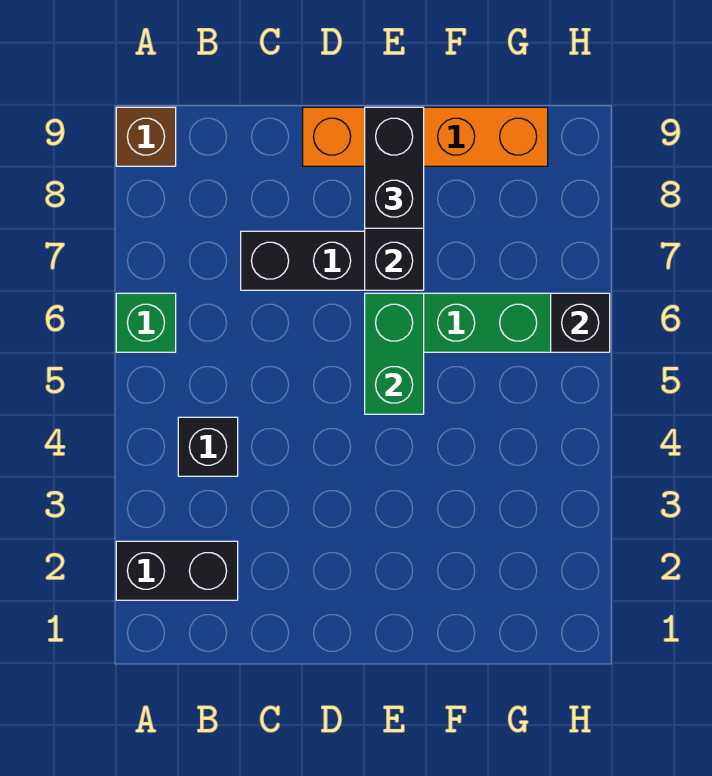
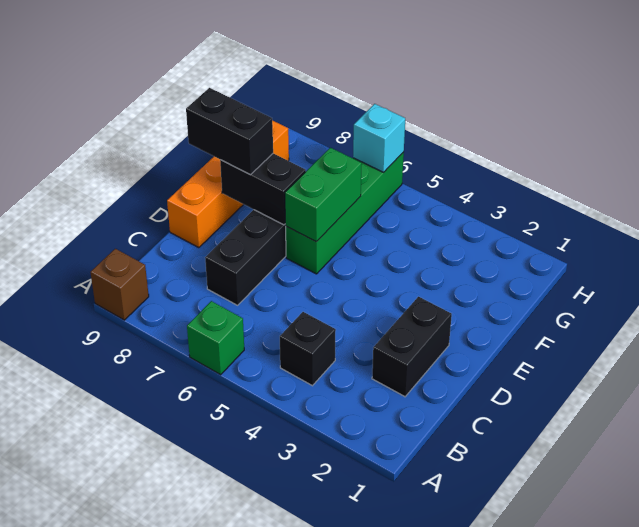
black 1x2 brick [116,541,238,600] -> black 1x2 brick moved to [372,297,452,397]
green 1x2 brick [365,293,424,414] -> green 1x2 brick turned to [285,148,362,242]
black 1x1 brick [551,293,610,352] -> cyan 1x1 brick [353,104,405,172]

